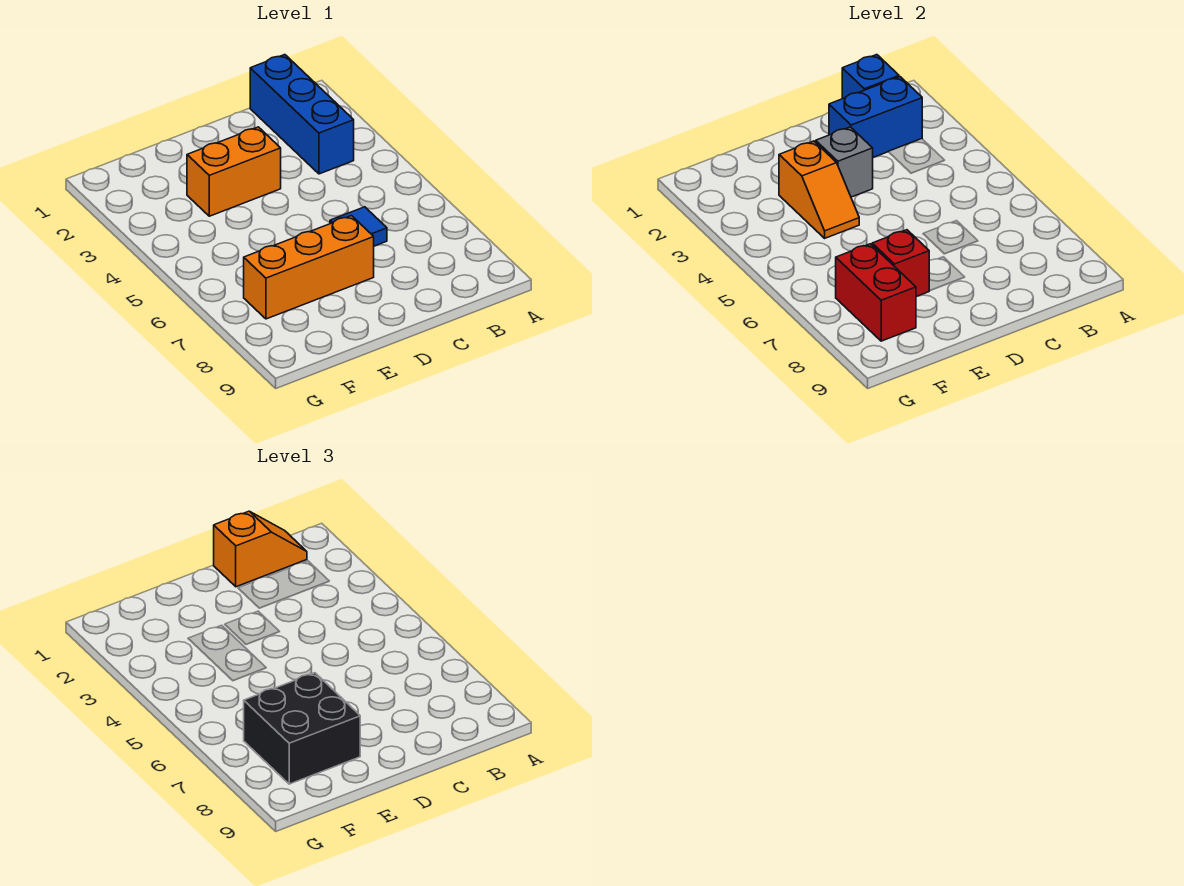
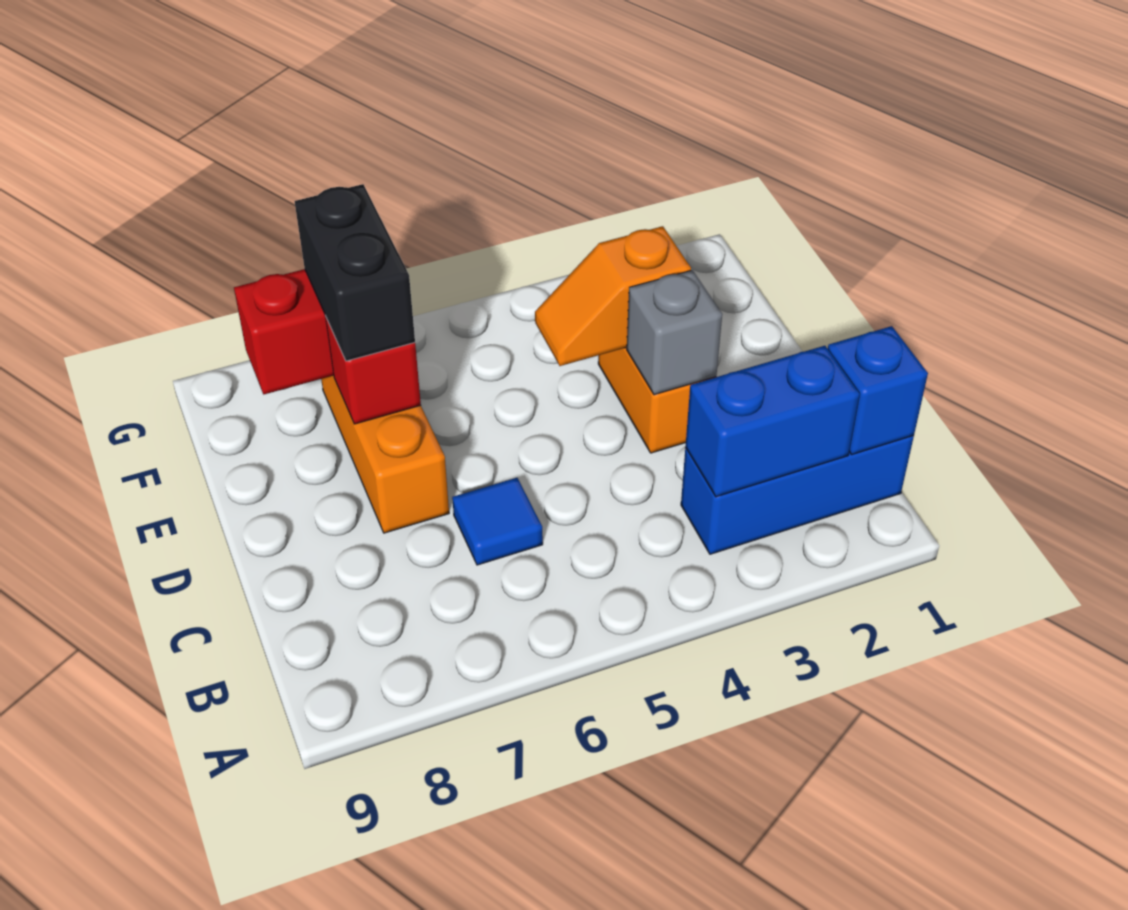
orange 1x2 slope [214,511,307,587] -> none
blue 1x2 brick [829,77,922,157] -> blue 1x2 brick turned to [685,346,860,497]
black 2x2 brick [244,673,360,784] -> black 1x2 brick [295,184,415,361]

